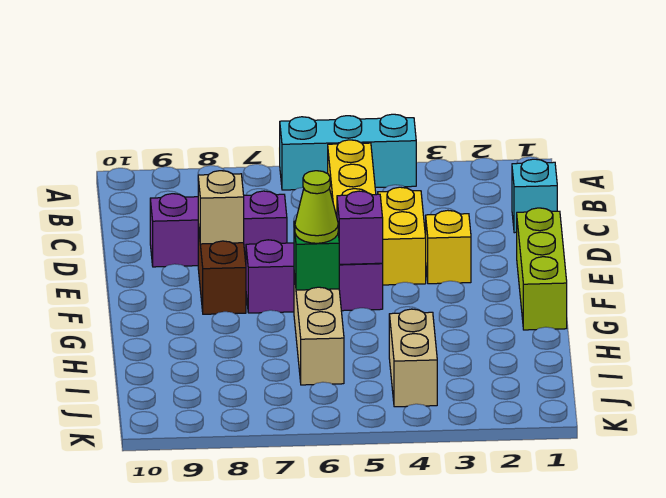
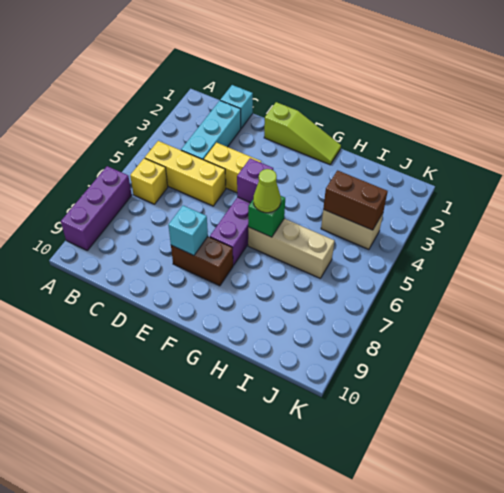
cyan 1x3 brick [280,114,416,190] -> cyan 1x3 brick moved to [181,101,241,160]
purple 1x3 brick [150,191,287,267] -> purple 1x3 brick moved to [61,166,132,250]
lime 1x3 brick [517,208,567,330] -> lime 1x3 slope [264,102,341,165]
yellow 1x1 brick [426,210,471,284] -> yellow 1x1 brick moved to [130,158,168,204]
tan 1x1 brick [198,171,244,244] -> cyan 1x1 brick [168,206,208,255]
none -> brown 1x2 brick [323,170,388,230]

